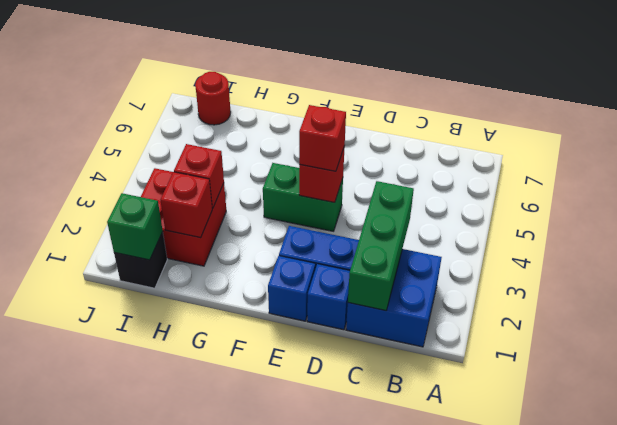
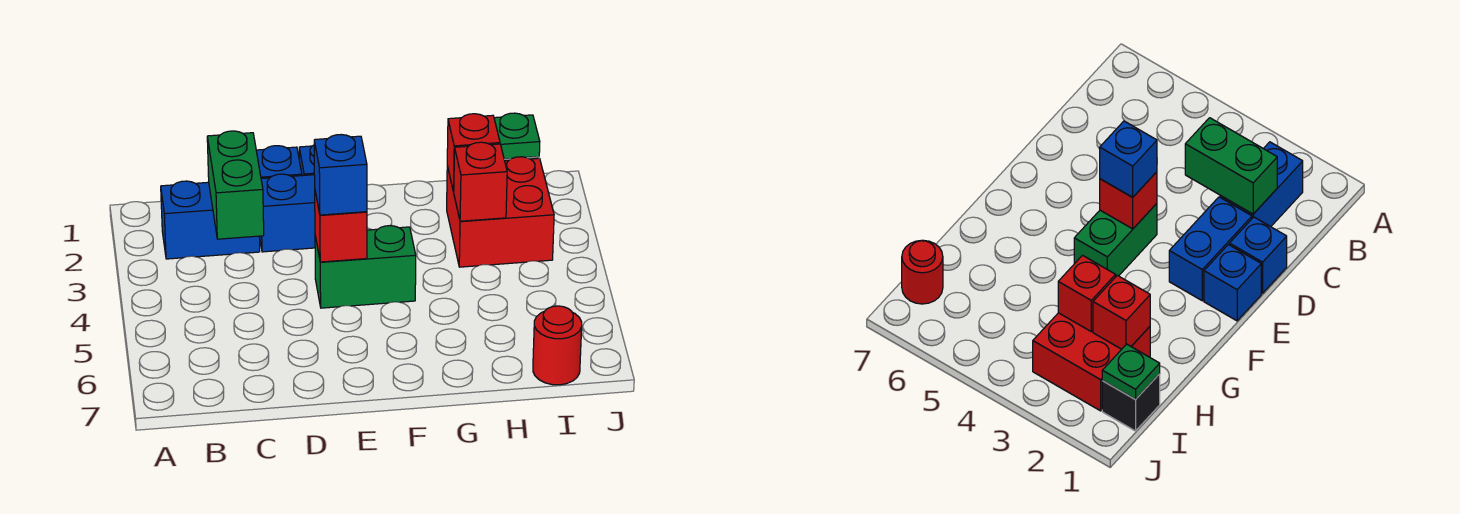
blue 2x2 brick [346,249,442,347] -> blue 1x2 brick [161,181,260,259]
green 1x3 brick [348,181,414,311] -> green 1x2 brick [207,131,264,239]
red 1x1 brick [299,105,346,171] -> blue 1x1 brick [314,135,367,215]
green 1x1 brick [107,193,163,260] -> green 1x1 plate [494,113,540,159]

